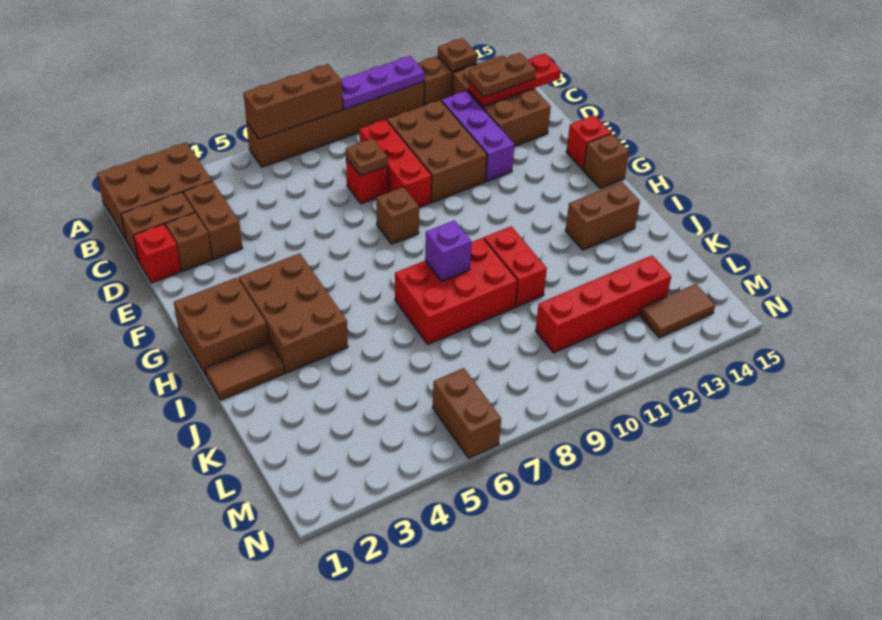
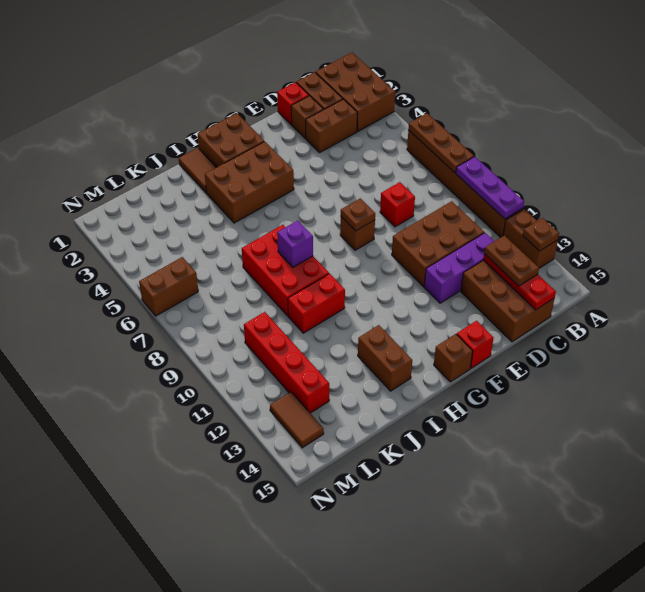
brown 1x3 brick [244,64,343,139] -> brown 1x3 plate [408,113,474,173]
brown 2x3 brick [452,55,551,146] -> brown 2x3 brick turned to [461,260,555,342]
red 1x3 brick [360,120,432,207] -> none
brown 1x1 plate [346,139,388,176] -> brown 1x1 plate moved to [341,198,375,231]

